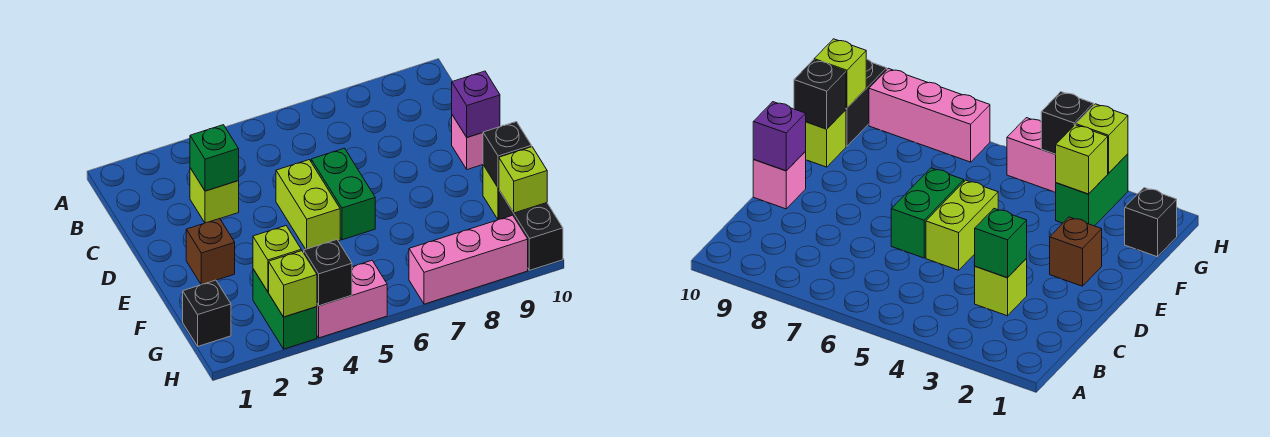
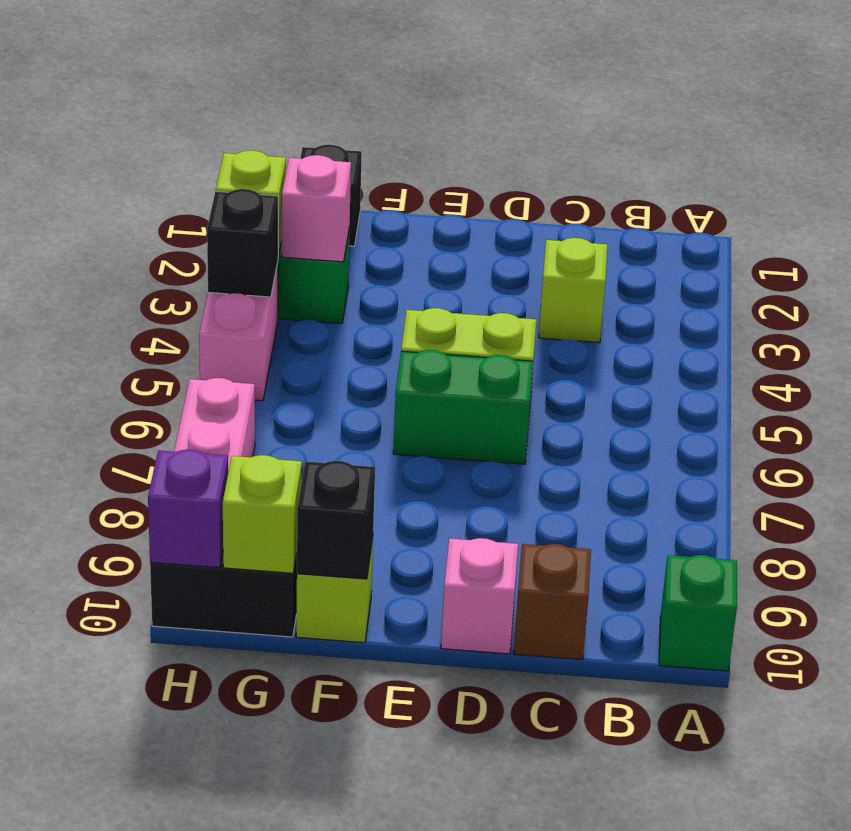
green 1x1 brick [190,125,239,191] -> green 1x1 brick moved to [659,555,737,671]
purple 1x1 brick [452,71,500,137] -> purple 1x1 brick moved to [148,450,228,568]
brown 1x1 brick [186,219,235,284] -> brown 1x1 brick moved to [514,544,591,660]
lime 1x1 brick [253,226,301,292] -> pink 1x1 brick [282,155,351,262]

